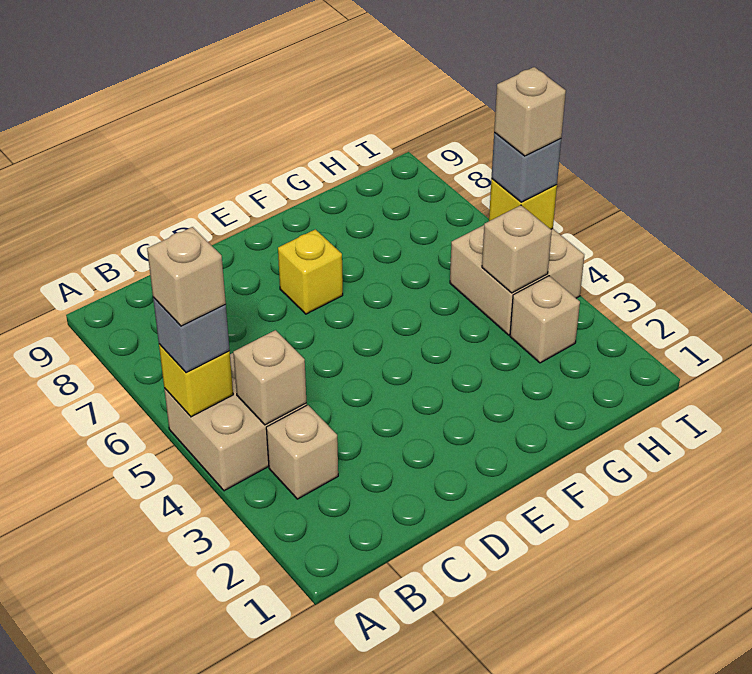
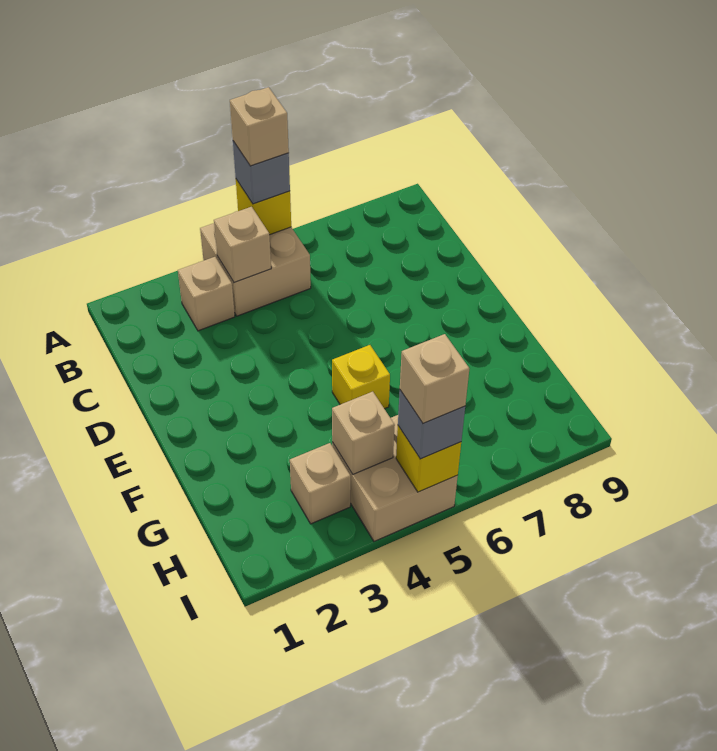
yellow 1x1 brick [278,229,343,314] -> yellow 1x1 brick moved to [332,345,390,409]

